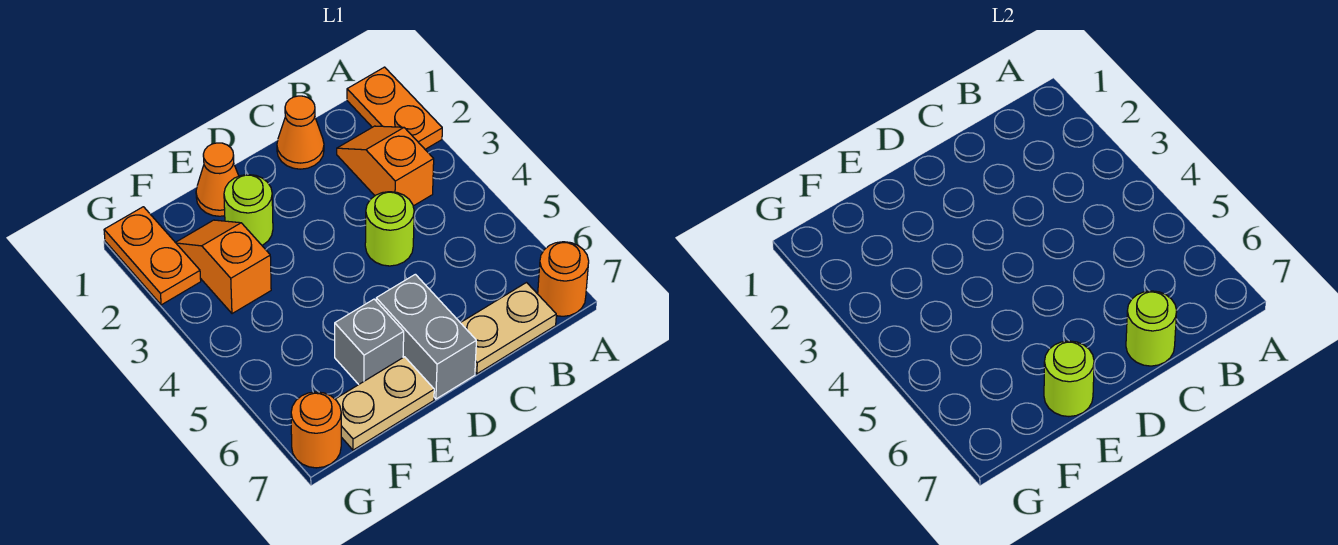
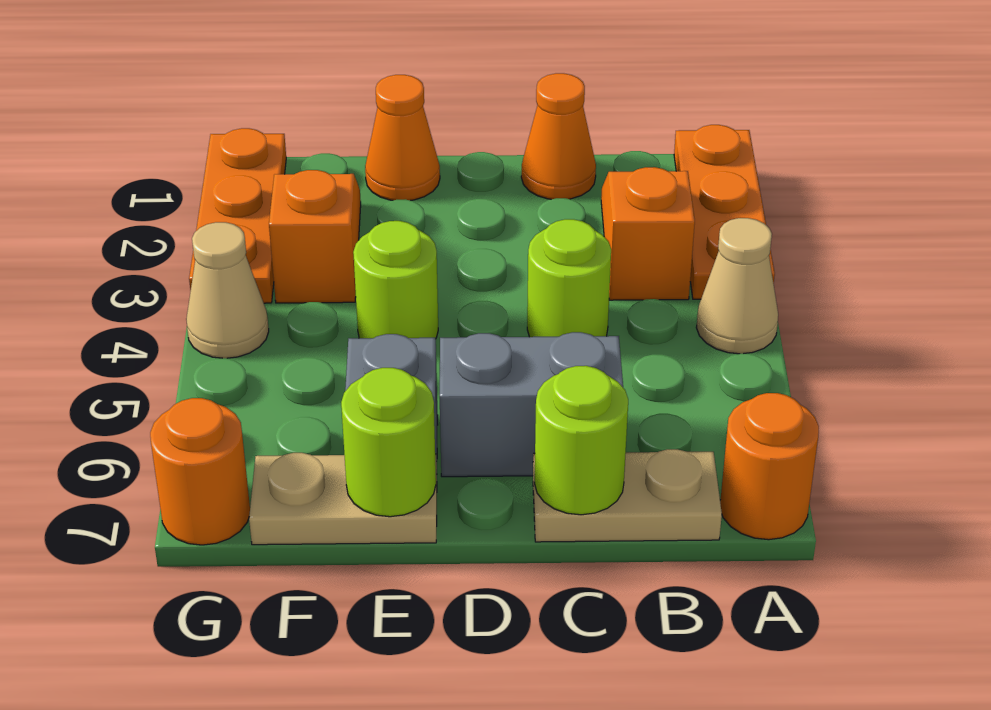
orange 1x2 plate [347,67,442,149] -> orange 1x3 plate [674,125,775,299]
none -> tan 1x1 cone [696,218,778,354]
grey 1x2 brick [376,274,476,399] -> grey 1x2 brick turned to [440,332,623,477]
lime 1x1 round brick [224,175,273,245] -> lime 1x1 round brick moved to [353,221,438,338]
orange 1x2 plate [104,207,201,305] -> orange 1x3 plate [189,128,286,303]
none -> tan 1x1 cone [186,222,269,358]

